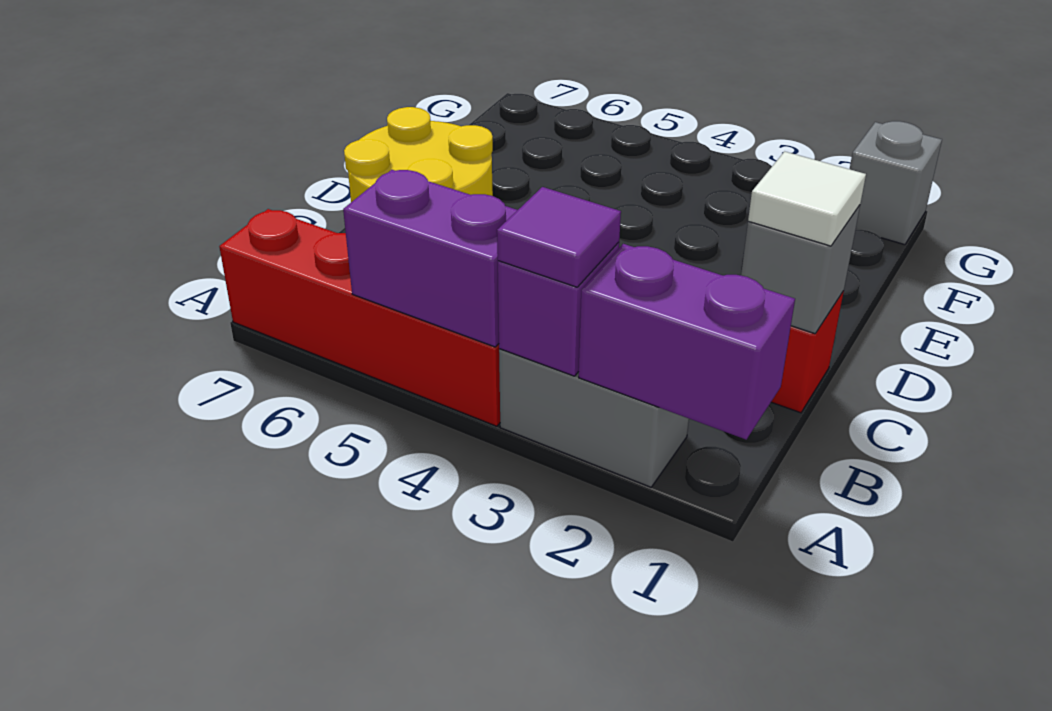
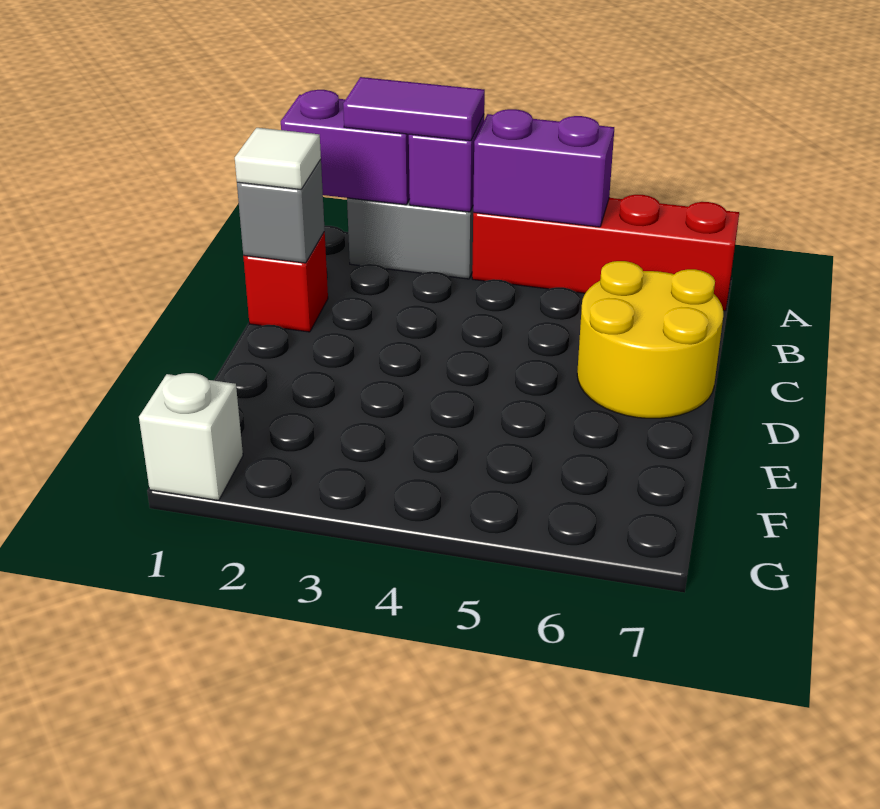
purple 1x1 tile [497,187,621,287] -> purple 1x2 tile [343,77,485,141]
grey 1x1 brick [850,121,942,245] -> white 1x1 brick [139,373,243,500]

